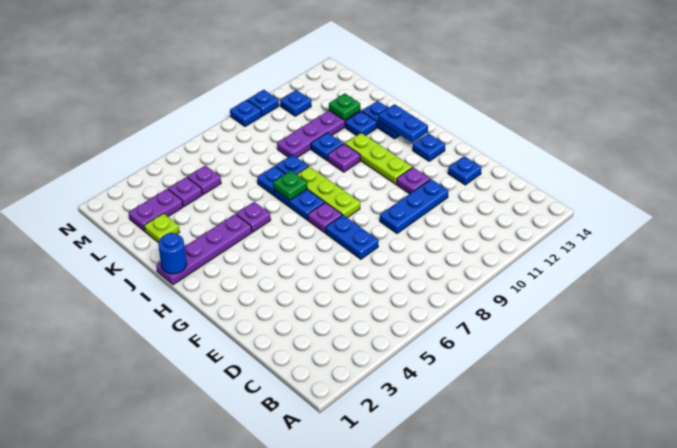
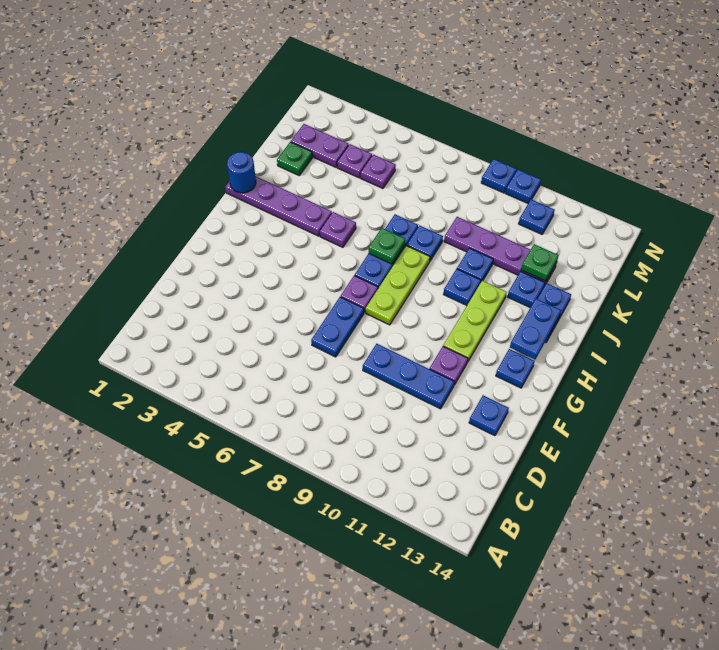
purple 1x1 plate [328,144,360,172] -> blue 1x1 plate [444,269,481,305]
lime 1x1 plate [144,213,179,242] -> green 1x1 plate [277,142,312,175]

